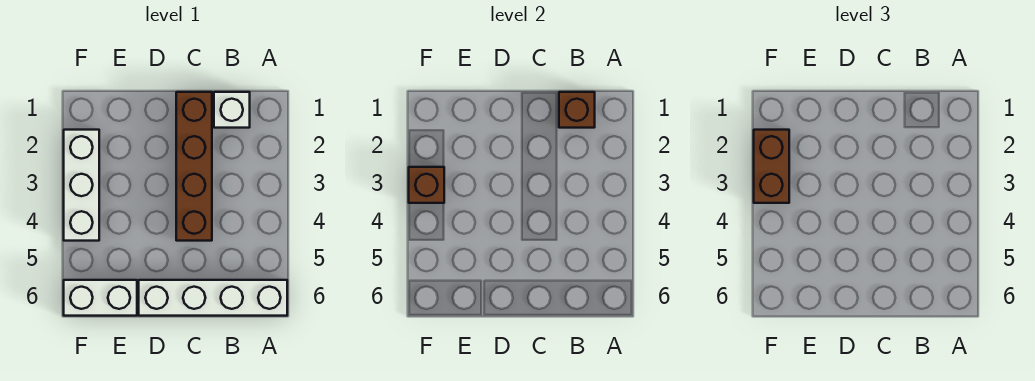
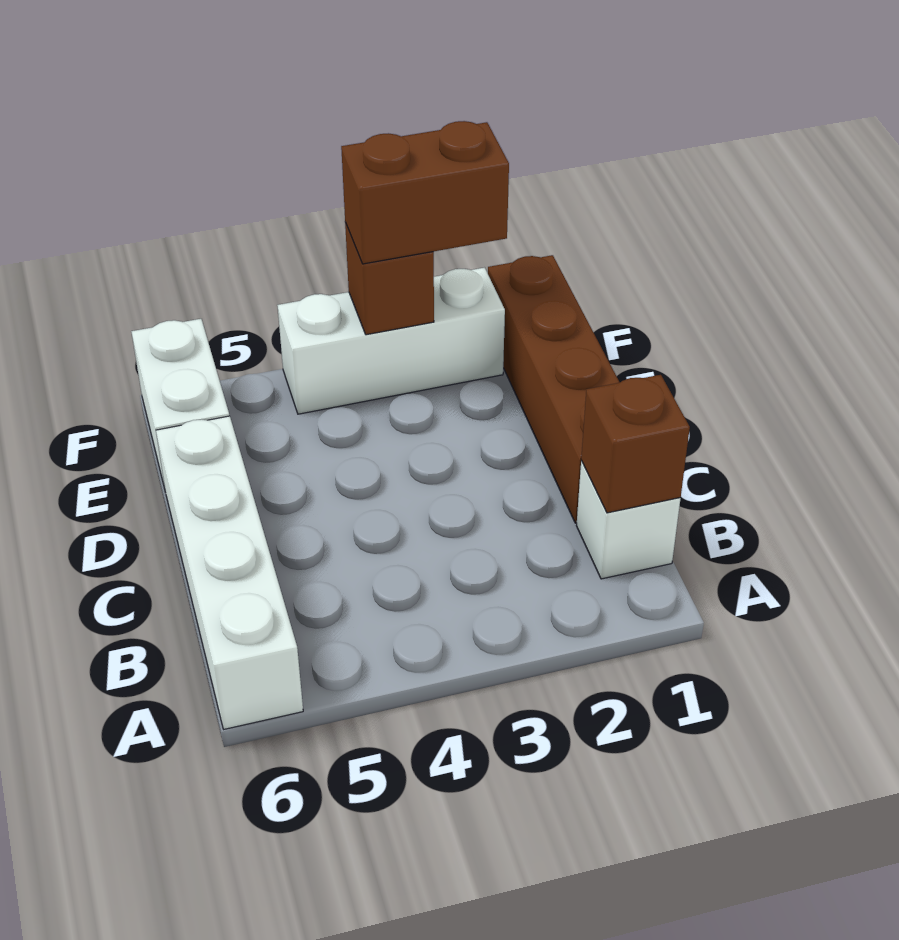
brown 1x4 brick [176,92,212,241] -> brown 1x4 brick turned to [488,255,620,523]

